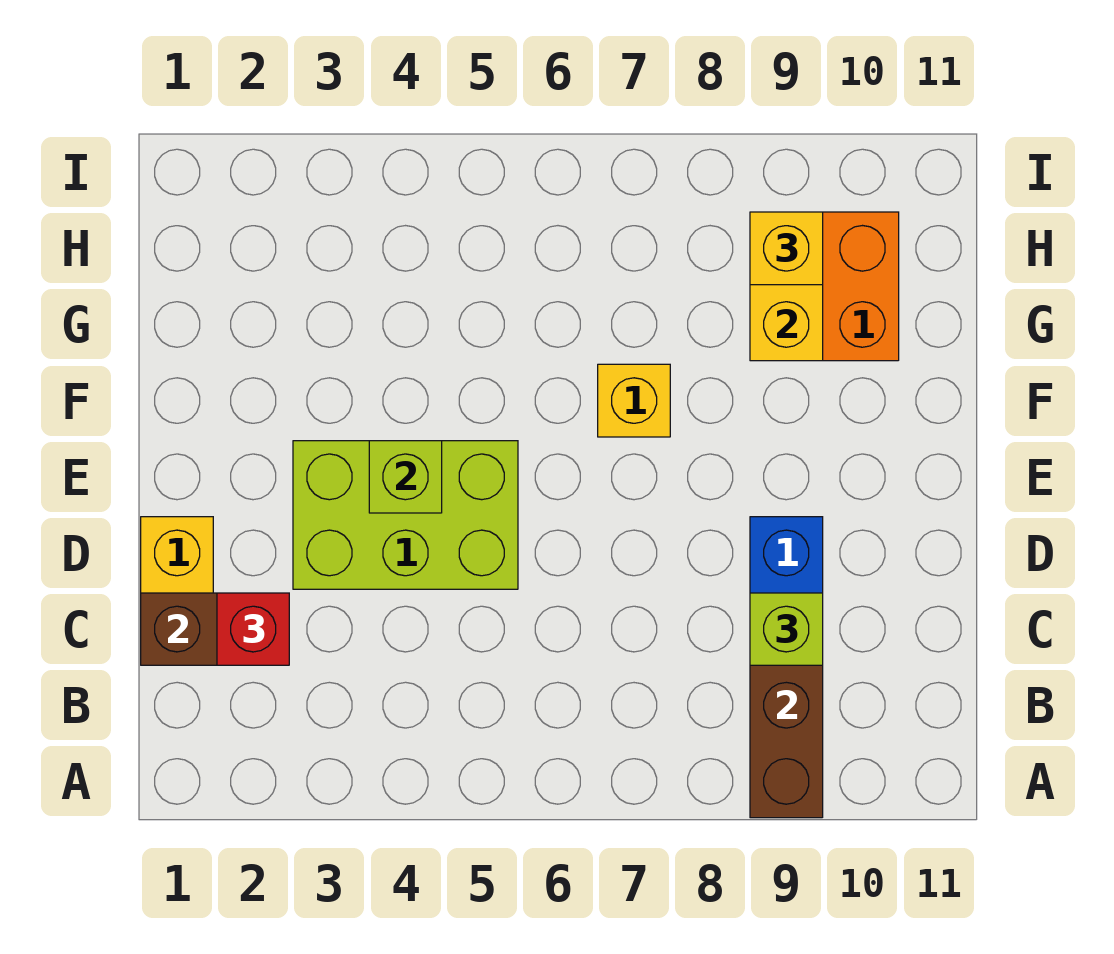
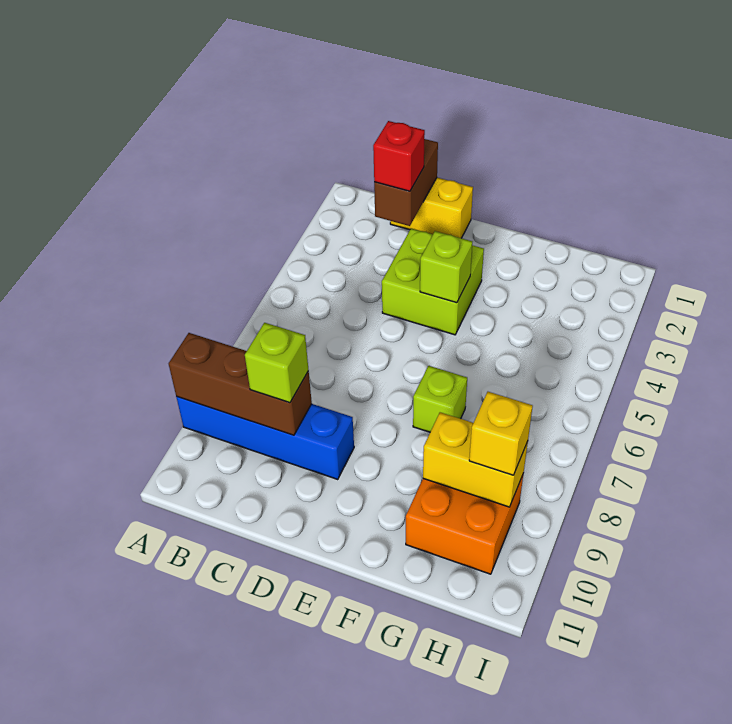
lime 2x3 brick [293,441,518,589] -> lime 2x2 brick [382,228,484,335]
yellow 1x1 brick [598,364,670,437] -> lime 1x1 brick [413,366,467,432]

